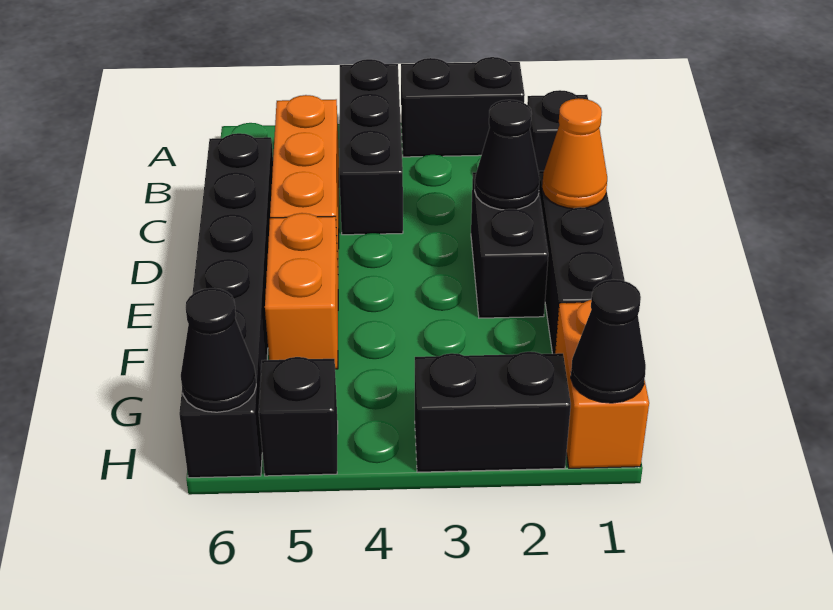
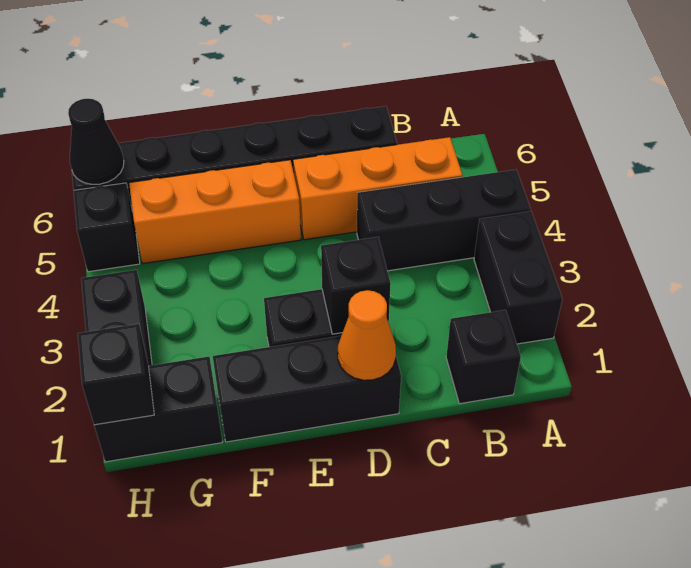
black 1x1 cone [475,100,540,210] -> black 1x1 brick [321,237,391,334]
orange 1x2 brick [265,213,338,369] -> orange 1x3 brick [129,160,301,264]
orange 1x2 brick [555,300,649,468] -> black 1x2 brick [94,357,223,462]
black 1x1 cone [571,280,646,403] -> black 1x1 brick [78,324,154,425]

